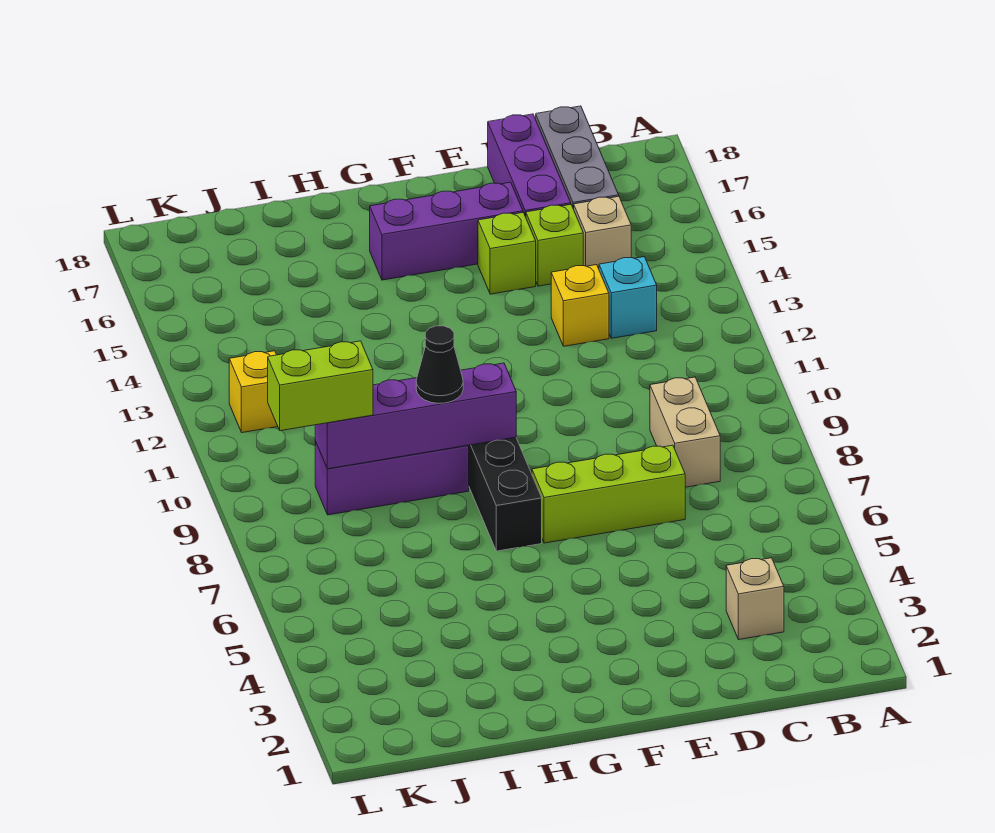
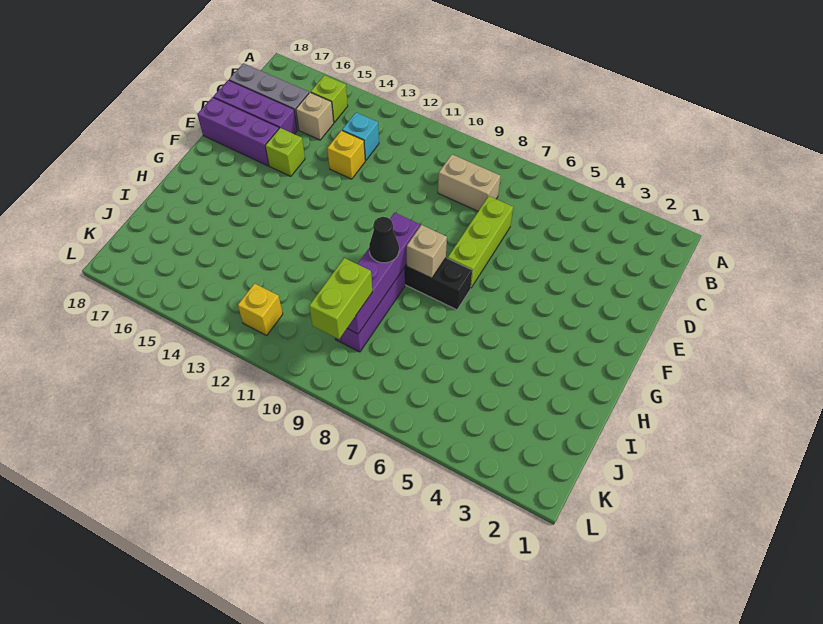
tan 1x1 brick [726,558,784,640] -> tan 1x1 brick moved to [407,225,447,278]
lime 1x1 brick [526,204,583,286] -> lime 1x1 brick moved to [311,75,348,122]
purple 1x3 brick [370,182,523,280] -> purple 1x3 brick turned to [197,97,279,166]

